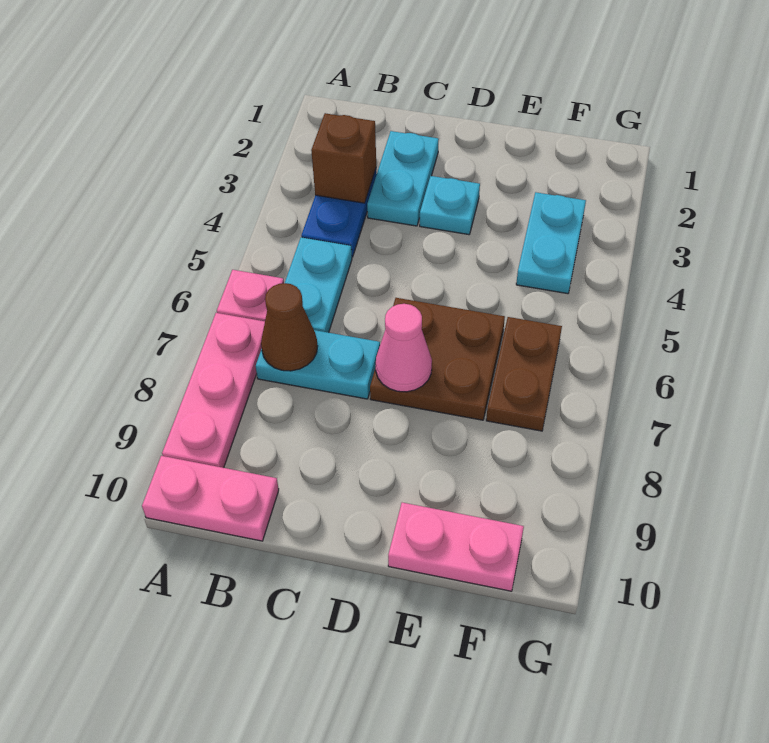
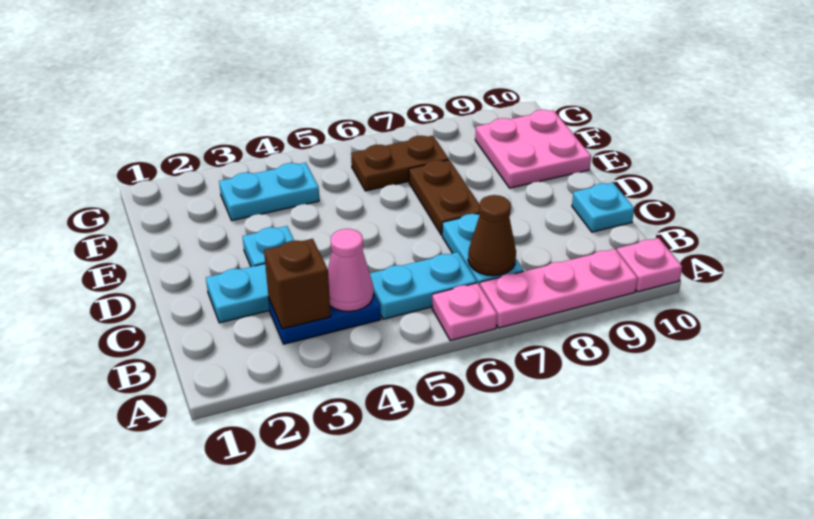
pink 1x2 plate [142,456,279,541] -> pink 1x1 plate [617,238,682,292]
none -> cyan 1x1 plate [572,183,634,232]
brown 2x2 plate [370,298,505,420] -> brown 1x2 plate [409,160,480,235]
pink 1x1 cone [376,304,432,392] -> pink 1x1 cone moved to [328,229,374,312]
pink 1x2 plate [388,503,524,591] -> pink 2x2 plate [475,110,591,188]

